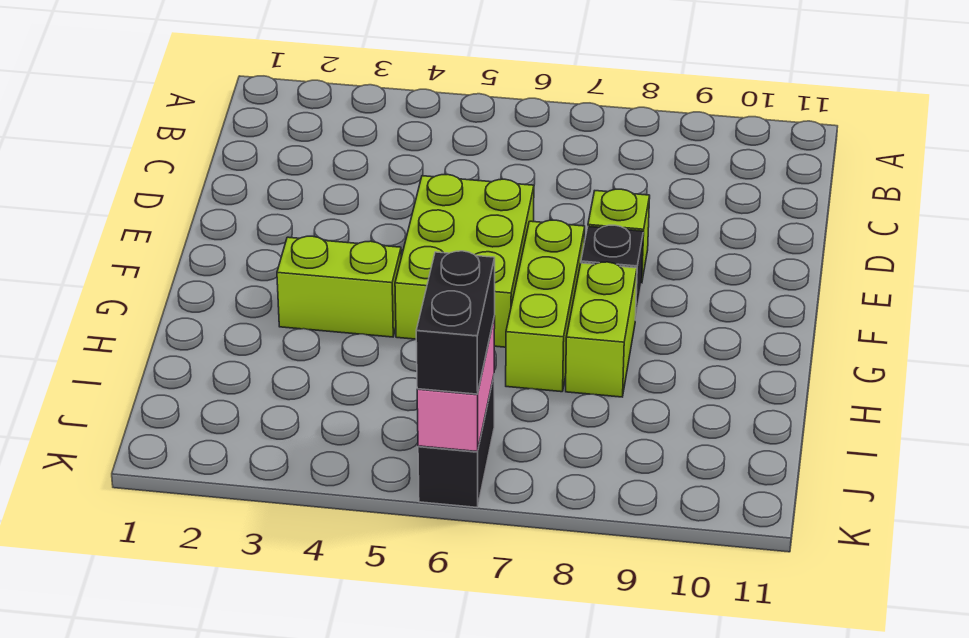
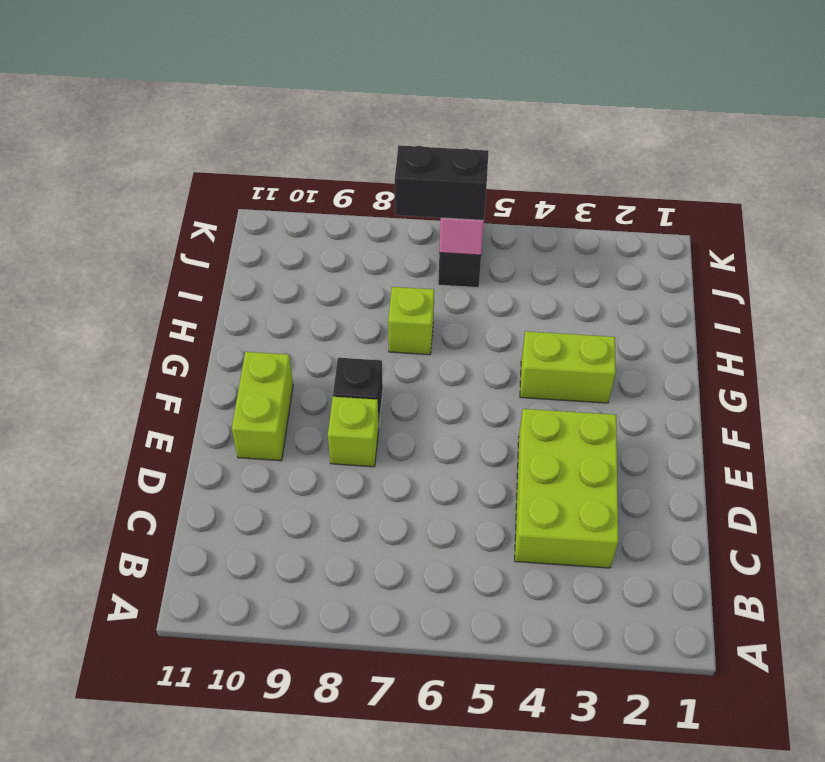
lime 2x3 brick [395,174,534,347] -> lime 2x3 brick moved to [515,409,618,568]
lime 1x3 brick [506,220,585,392] -> lime 1x1 brick [388,287,434,355]
lime 1x2 brick [566,262,637,397] -> lime 1x2 brick moved to [232,352,293,461]
black 1x2 brick [416,251,495,394] -> black 1x2 brick turned to [395,145,489,220]

